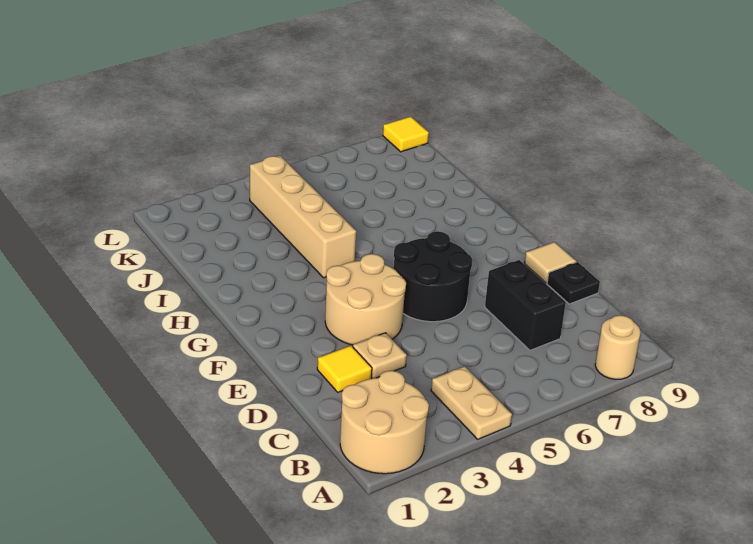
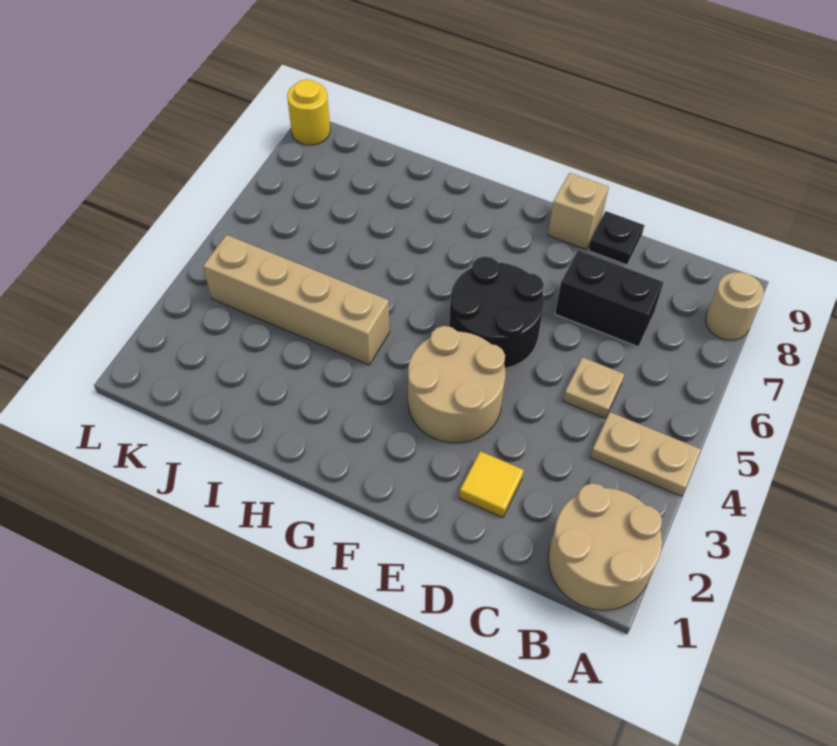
tan 1x1 plate [353,333,407,378] -> tan 1x1 plate moved to [563,357,624,418]
tan 1x1 tile [524,242,576,283] -> tan 1x1 brick [548,173,609,250]
yellow 1x1 tile [383,117,429,152] -> yellow 1x1 round brick [287,79,330,145]

